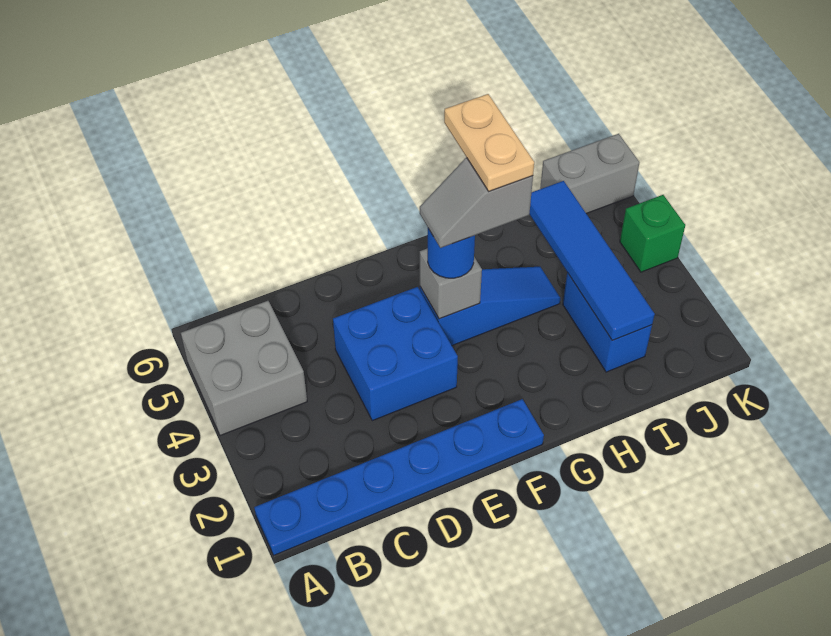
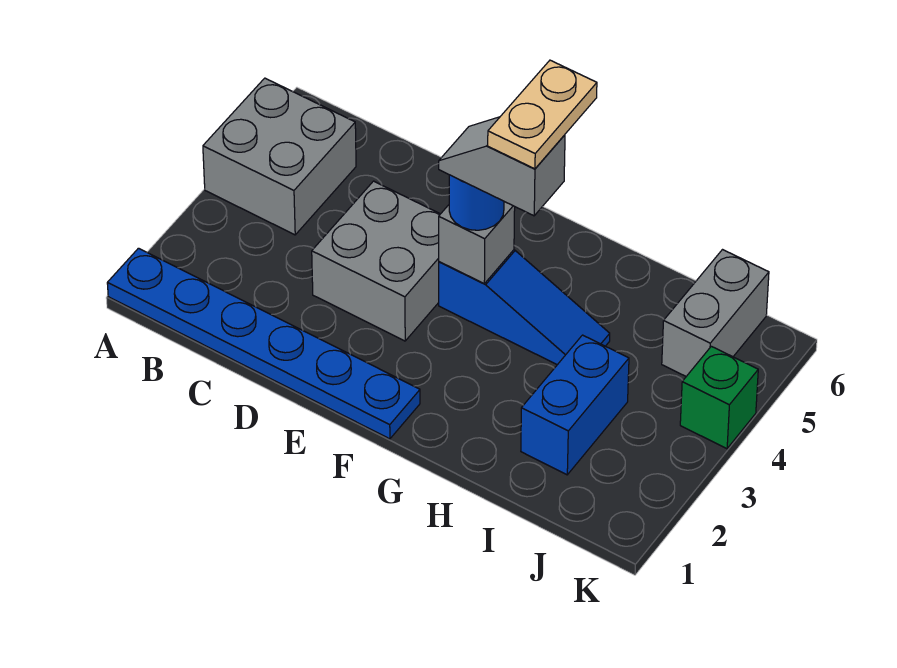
blue 2x2 brick [333,287,458,421] -> grey 2x2 brick [312,181,440,341]
blue 1x4 tile [529,181,655,340] -> none
grey 1x2 brick [540,134,640,214] -> grey 1x2 brick turned to [662,250,769,376]

